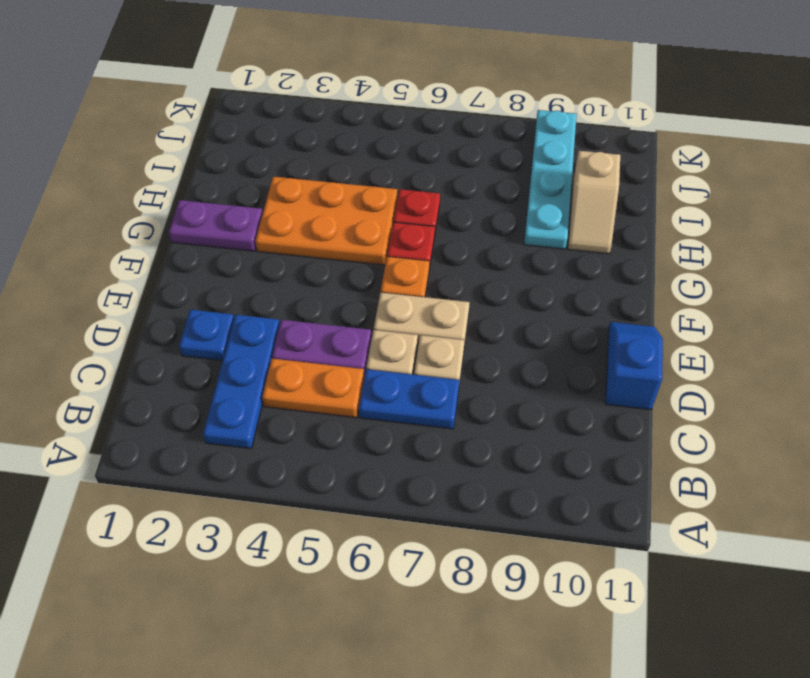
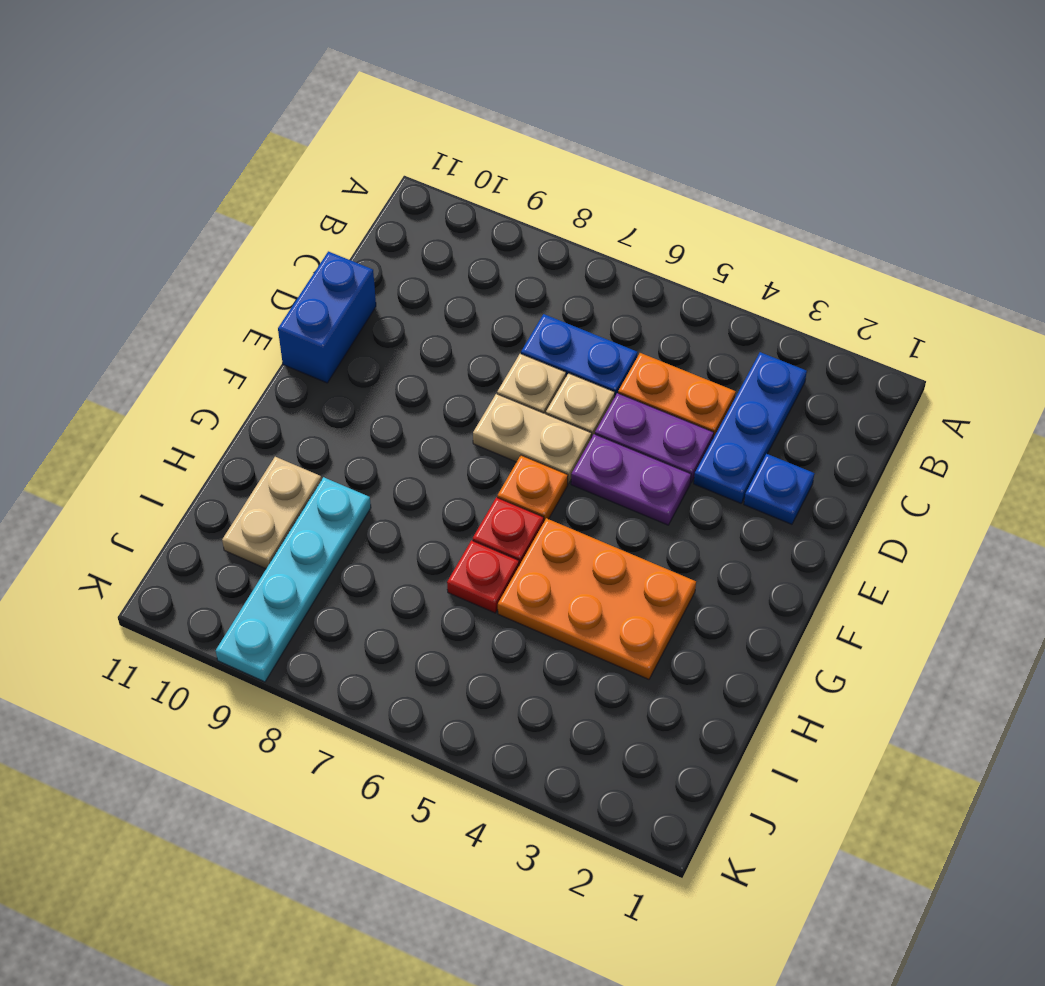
blue 1x2 slope [605,322,663,410] -> blue 1x2 brick [278,251,376,383]
purple 1x2 plate [169,200,263,251] -> purple 1x2 plate moved to [571,434,691,525]
tan 1x2 slope [568,151,620,254] -> tan 1x2 plate [222,457,321,569]

